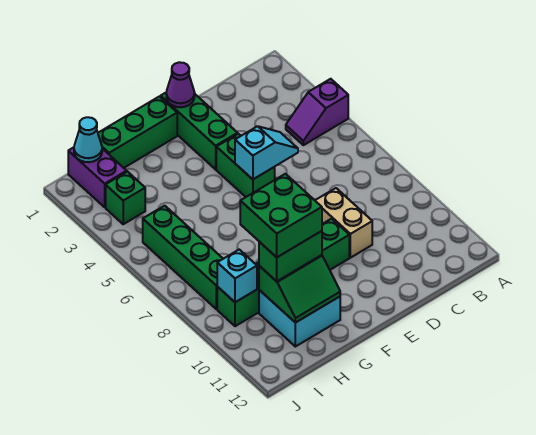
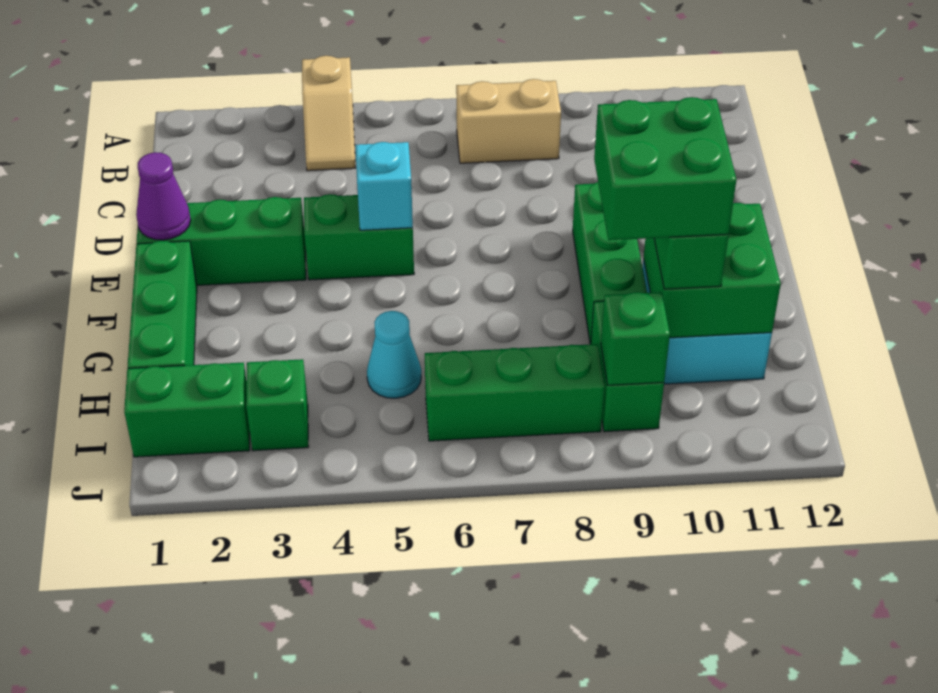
purple 1x2 slope [286,79,348,145] -> tan 1x2 slope [302,56,355,171]
tan 1x2 brick [315,188,372,258] -> tan 1x2 brick moved to [456,79,561,163]
green 2x2 slope [259,255,340,323] -> green 2x2 brick [644,203,781,338]
purple 1x2 brick [68,147,127,207] -> green 1x2 brick [124,362,250,457]
cyan 1x1 cone [74,117,102,162] -> cyan 1x1 cone moved to [367,311,421,398]
green 1x4 brick [143,206,223,309] -> green 1x3 brick [425,344,605,441]
cyan 1x1 brick [217,250,257,302] -> green 1x1 brick [601,292,670,385]

